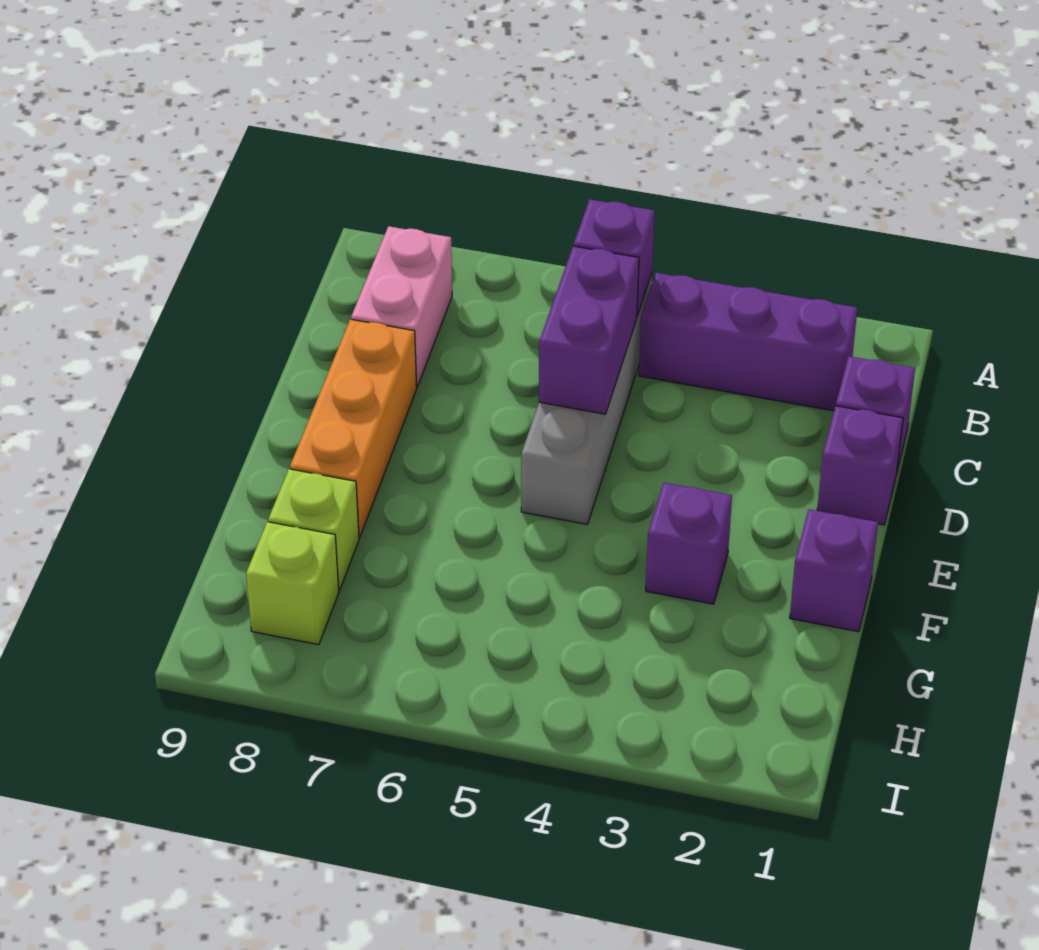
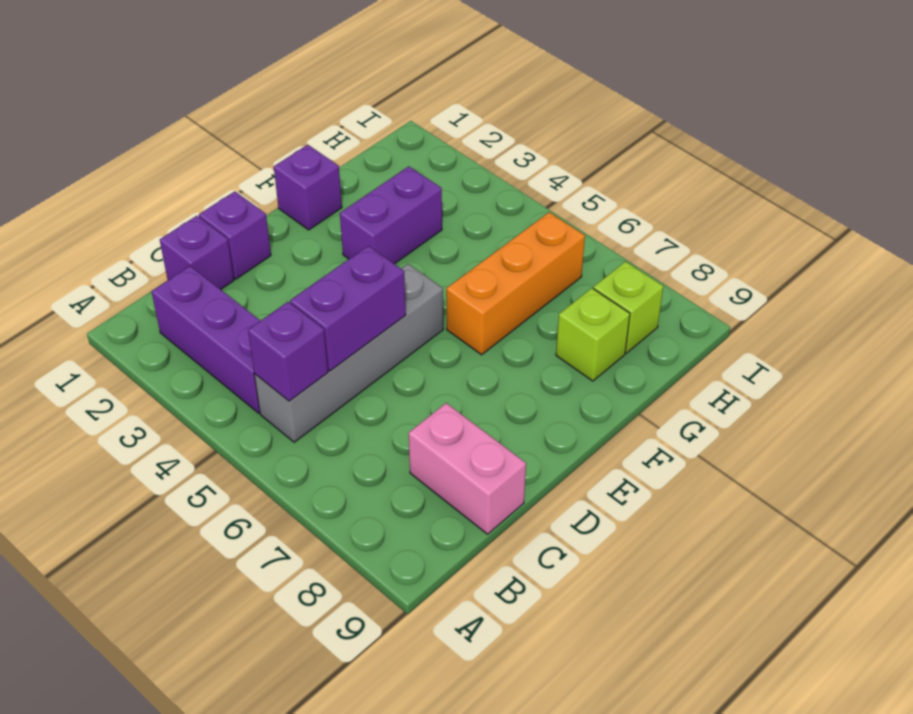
pink 1x2 brick [351,226,452,387] -> pink 1x2 brick turned to [409,403,526,534]
orange 1x3 brick [290,319,417,537] -> orange 1x3 brick moved to [446,212,585,355]
purple 1x1 brick [646,483,732,604] -> purple 1x2 brick [340,166,442,264]

